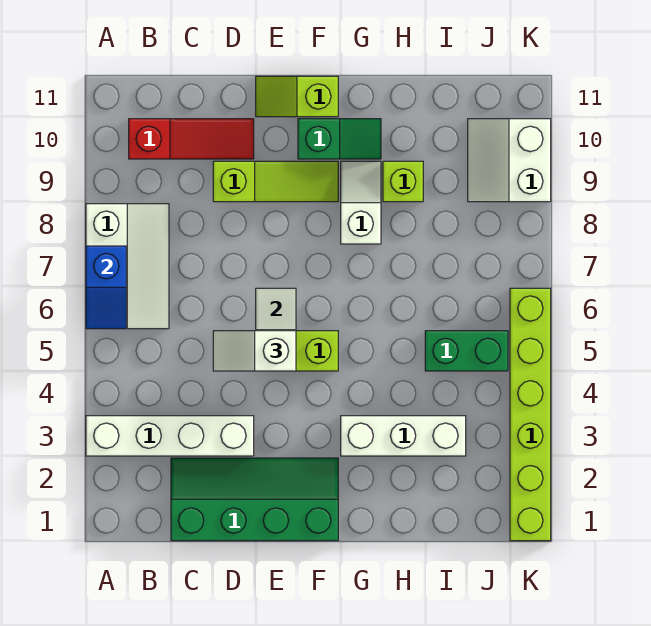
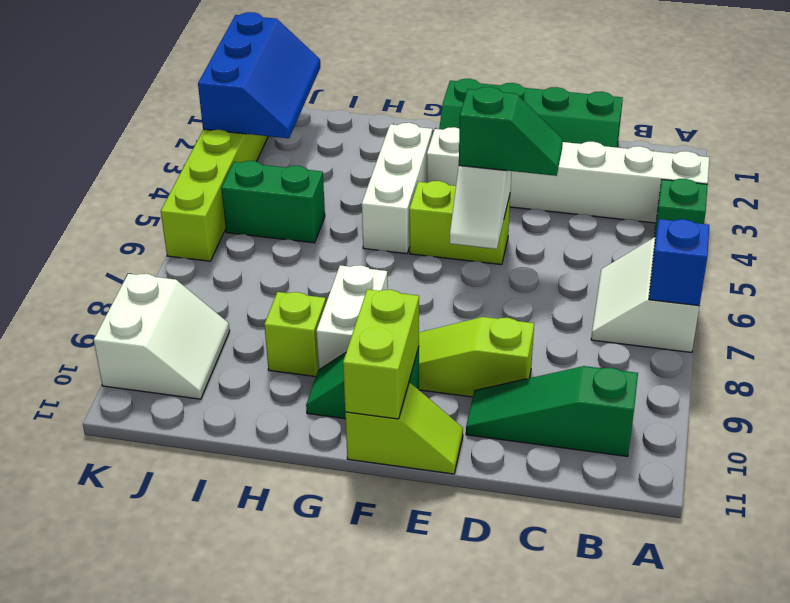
white 1x4 brick [86,416,254,456] -> white 1x6 brick [427,127,709,223]
none -> green 1x1 brick [654,179,708,237]
white 2x3 slope [86,204,169,329] -> white 2x2 slope [591,237,699,353]
red 1x3 slope [129,119,254,159] -> green 1x3 slope [466,366,638,457]
white 1x2 slope [213,331,296,371] -> green 1x2 slope [459,87,563,176]
none -> lime 1x2 brick [343,289,419,419]
white 1x3 brick [341,416,466,456] -> white 1x3 brick turned to [362,123,432,254]
white 1x2 slope [341,161,381,244] -> white 1x2 brick [316,265,388,369]
none -> blue 2x3 slope [198,12,320,138]

